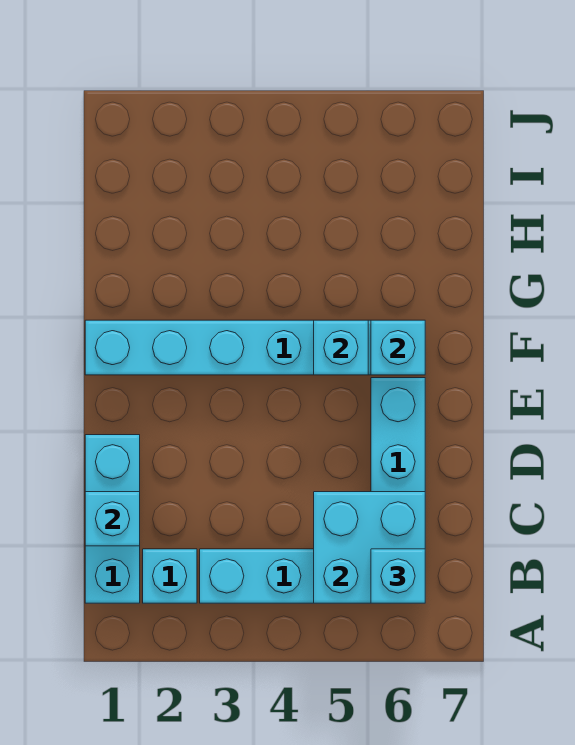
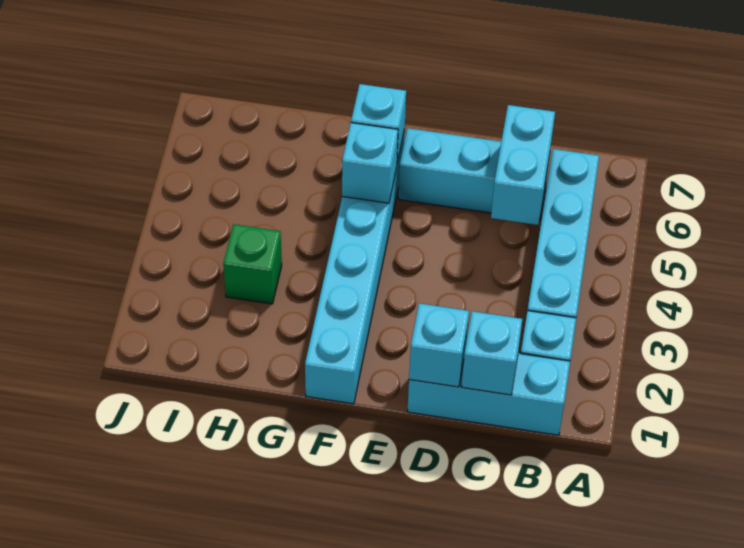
cyan 2x2 brick [314,492,425,603] -> cyan 1x2 brick [491,105,555,225]
cyan 1x1 brick [371,549,425,603] -> cyan 1x1 brick moved to [409,303,469,387]
none -> green 1x1 brick [223,224,282,304]

